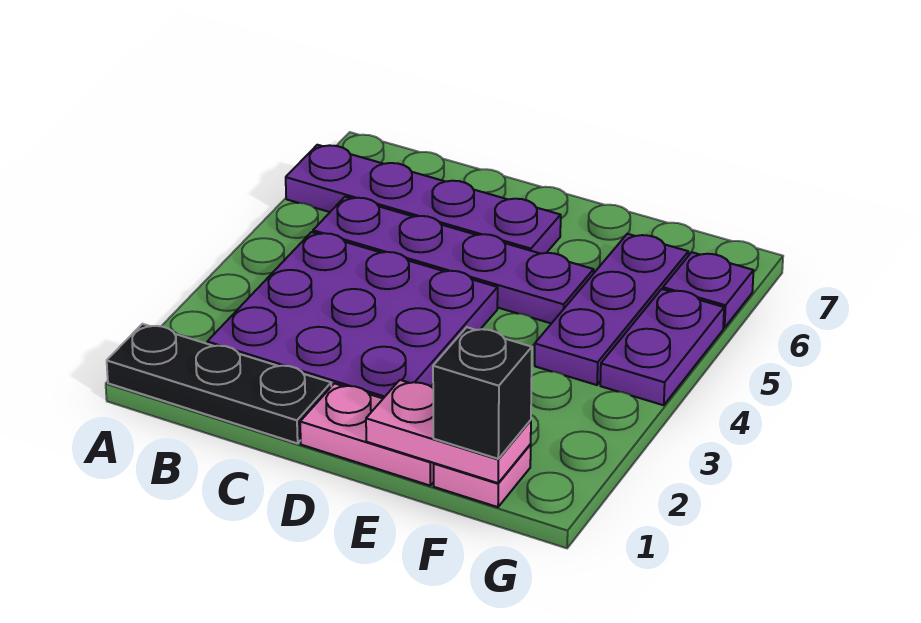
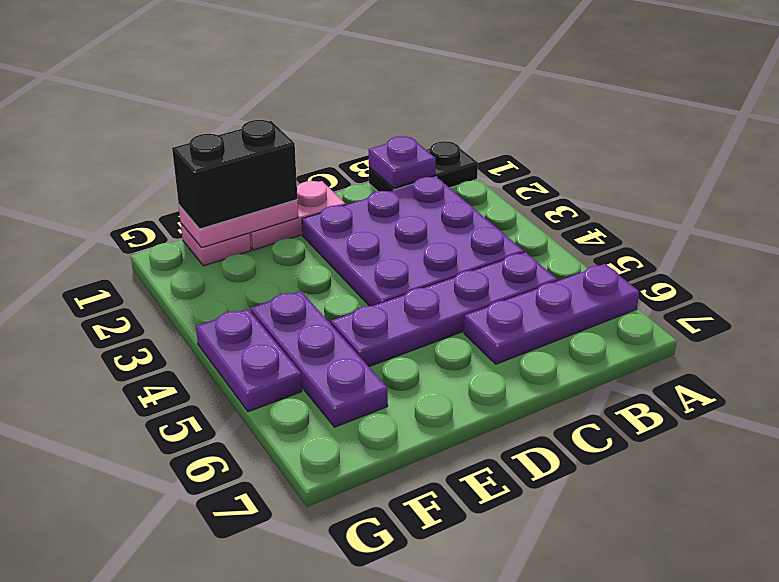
black 1x3 plate [107,324,331,443] -> black 1x2 plate [369,141,478,191]
purple 1x4 plate [286,145,561,254] -> purple 1x3 plate [464,264,639,364]
black 1x1 brick [433,327,532,459] -> black 1x2 brick [172,120,297,229]
purple 1x1 plate [663,252,754,328] -> purple 1x1 plate moved to [369,136,436,188]

